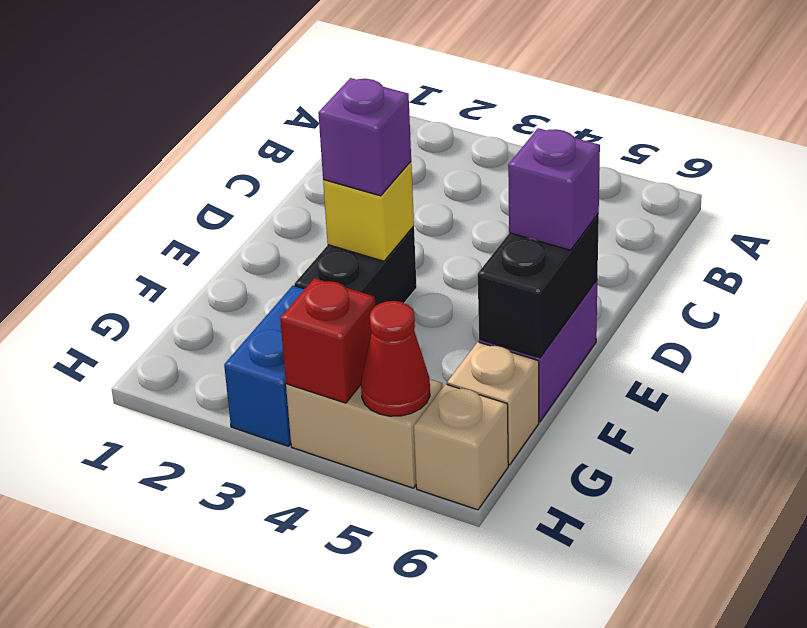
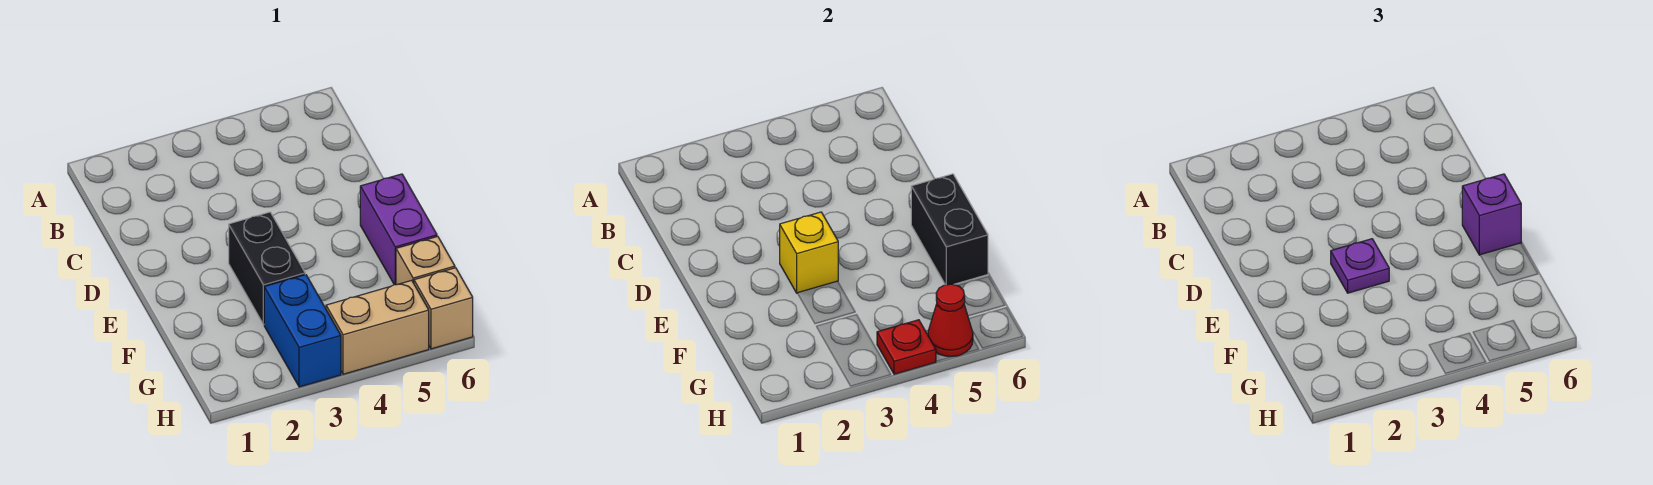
purple 1x1 brick [318,78,411,196] -> purple 1x1 plate [1331,239,1389,293]
red 1x1 brick [280,278,376,403] -> red 1x1 plate [877,320,936,374]

